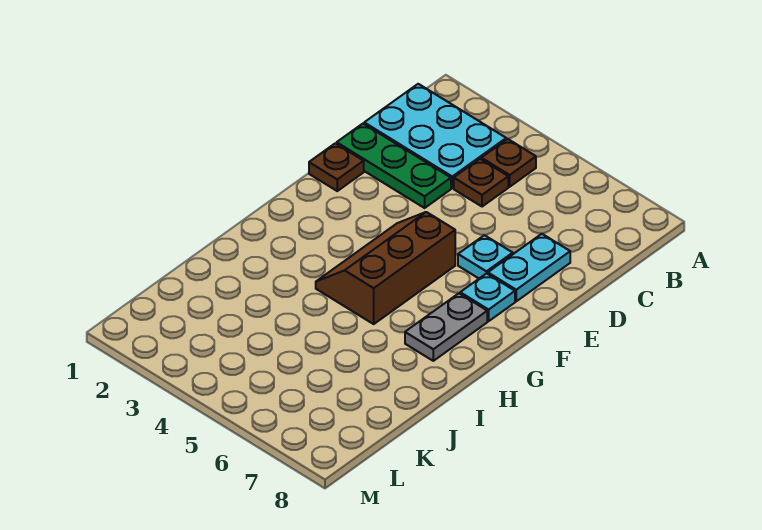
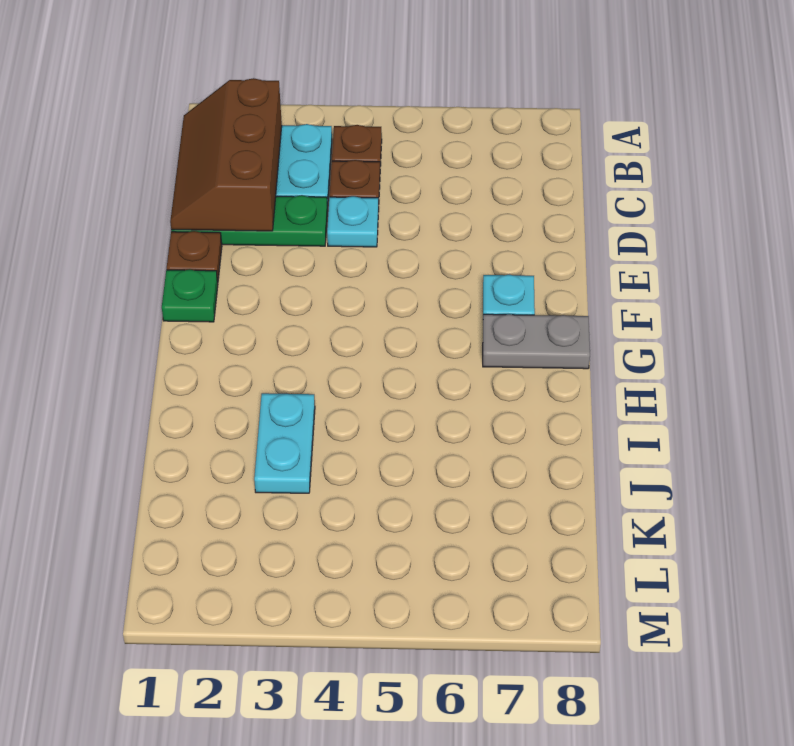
cyan 1x2 plate [488,234,570,301] -> cyan 1x2 plate moved to [254,393,315,493]
cyan 1x1 plate [458,235,513,278] -> cyan 1x1 plate moved to [327,196,379,247]
none -> green 1x1 plate [162,269,218,322]
brown 2x3 slope [316,212,455,324] -> brown 2x3 slope moved to [170,78,282,231]
grey 1x2 plate [405,293,487,361] -> grey 1x2 plate turned to [483,314,590,369]

